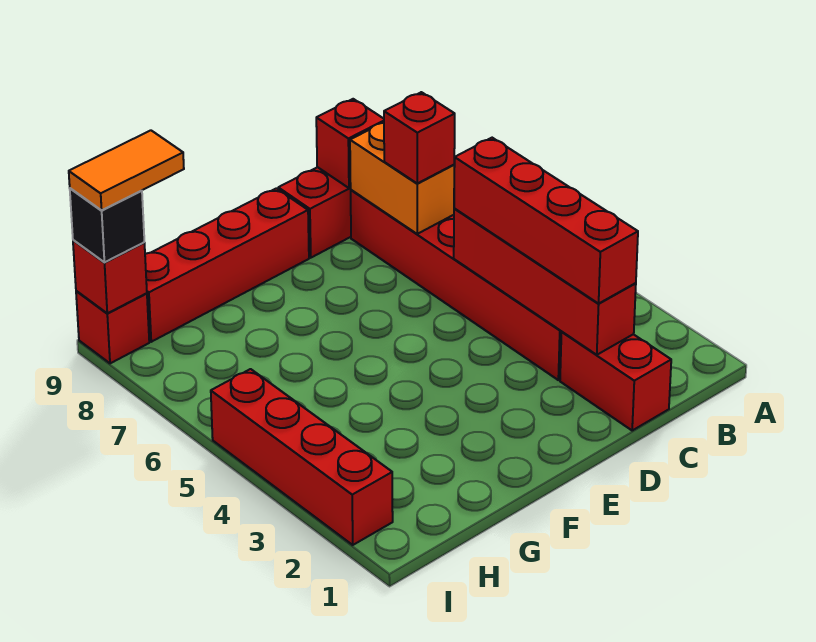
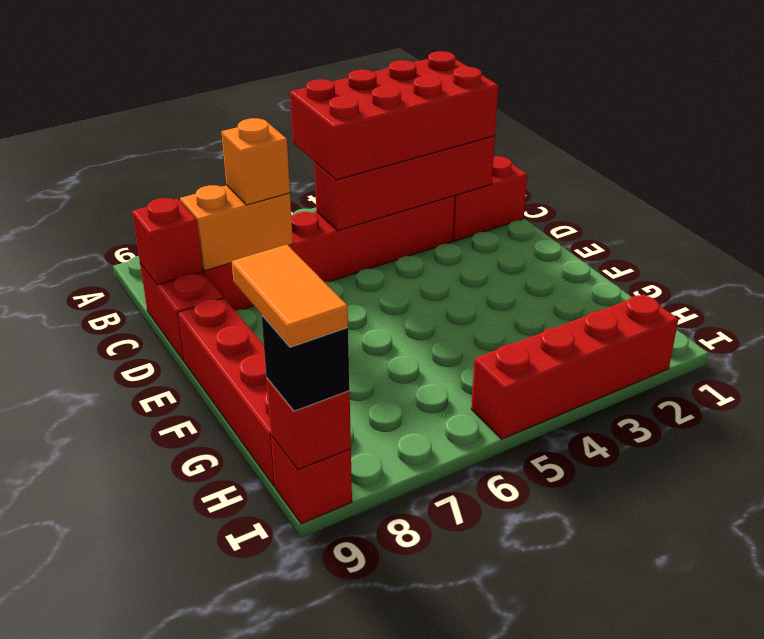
red 1x4 brick [454,138,638,304] -> red 2x4 brick [290,51,498,180]
red 1x1 brick [384,92,455,183] -> orange 1x1 brick [221,118,290,205]

